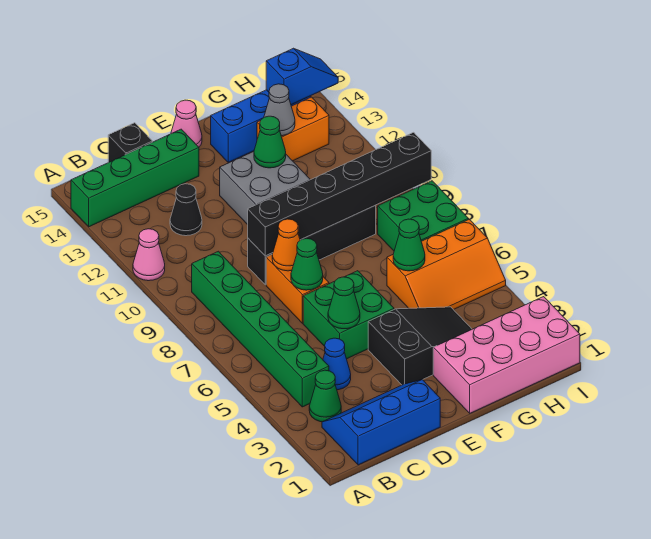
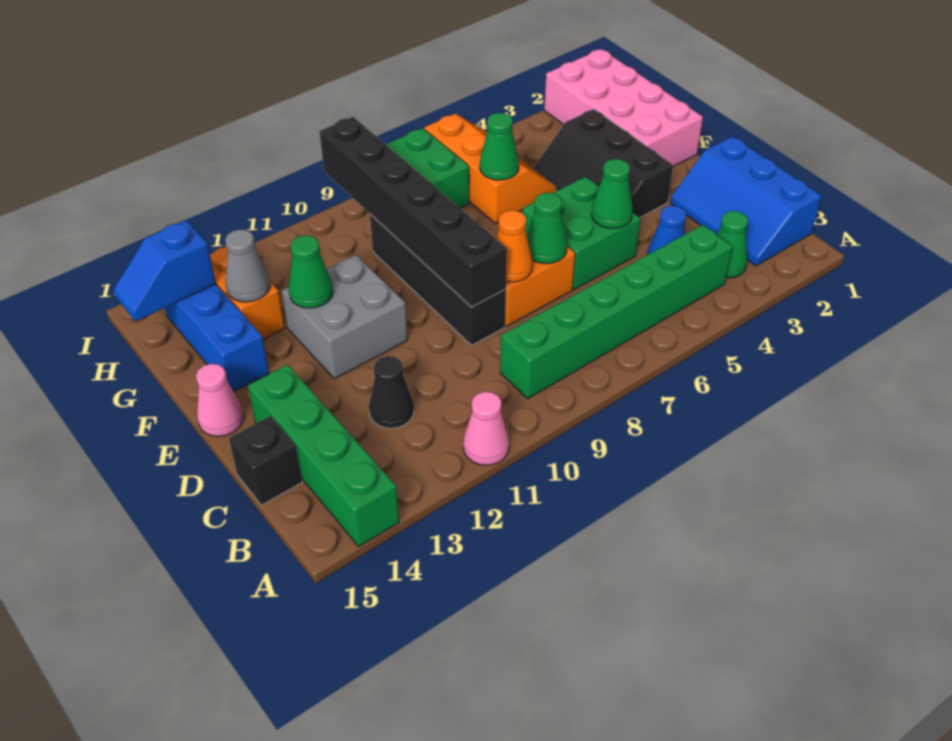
black 2x3 slope [368,307,472,385] -> black 2x3 slope turned to [534,109,673,217]
blue 1x2 slope [266,48,338,105] -> blue 1x2 slope turned to [113,220,216,321]

